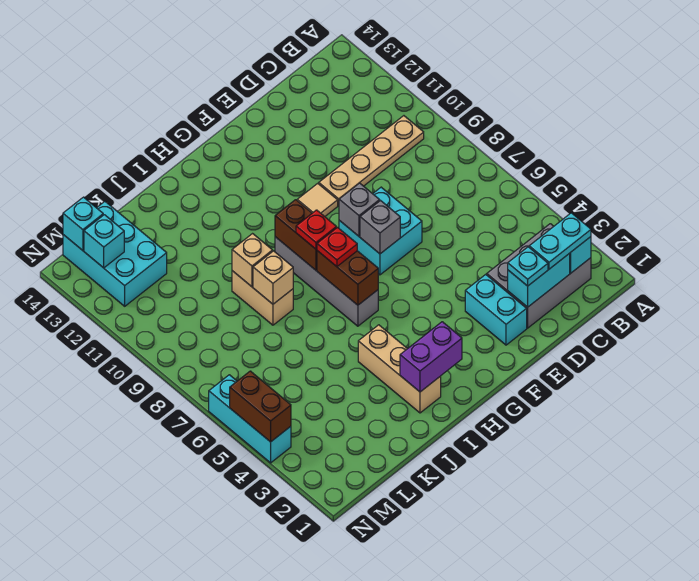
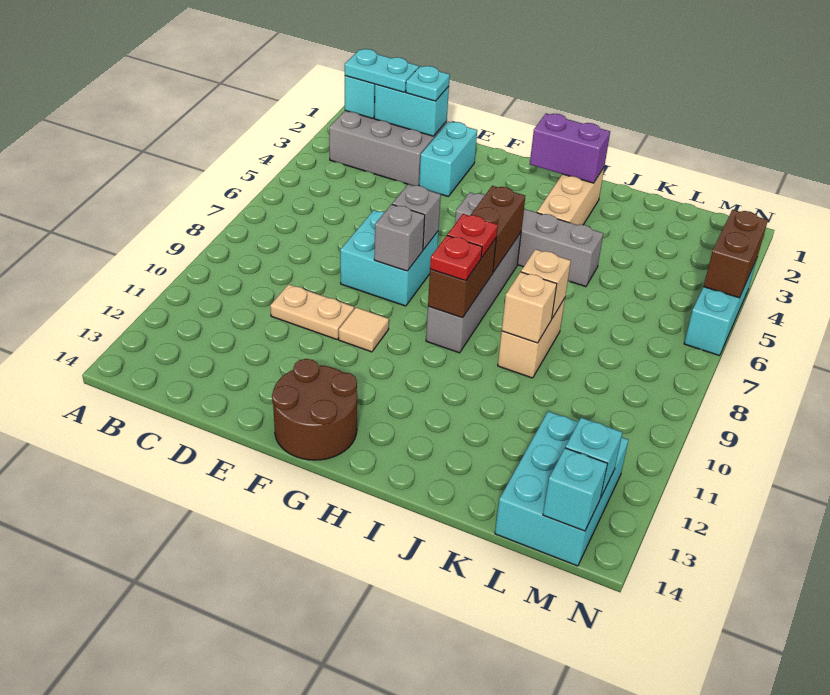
tan 1x4 plate [319,116,424,205] -> tan 1x2 plate [270,284,354,339]
none -> brown 2x2 round brick [272,359,357,460]
none -> grey 1x4 brick [455,193,603,287]
red 1x1 plate [317,227,357,267] -> red 1x1 plate moved to [430,235,482,281]

